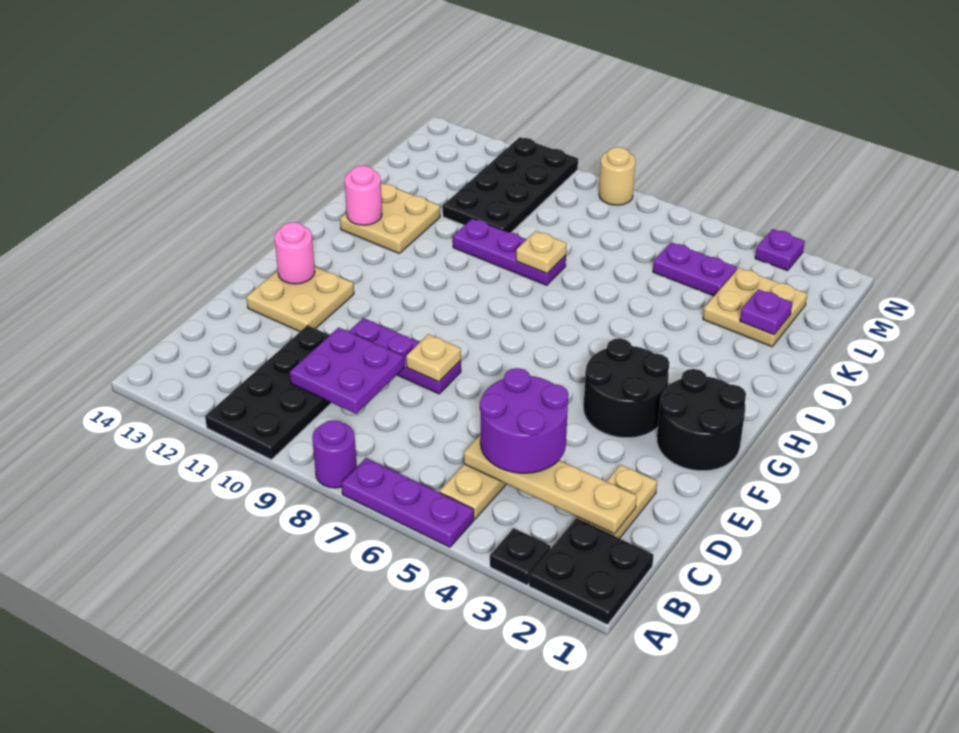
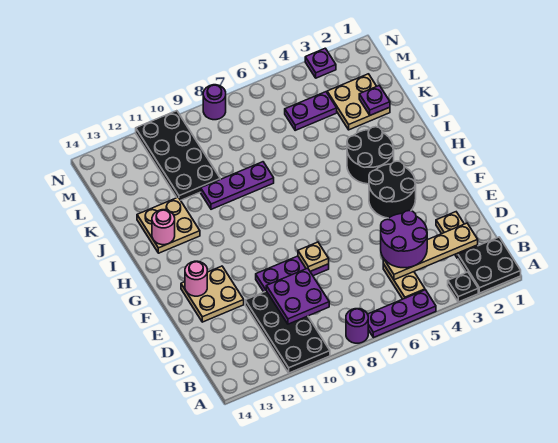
black 2x2 round brick [657,369,746,471] -> black 2x2 round brick moved to [347,127,394,184]
tan 1x1 plate [516,231,567,273] -> none
tan 1x1 round brick [599,147,636,205] -> purple 1x1 round brick [203,85,226,120]

